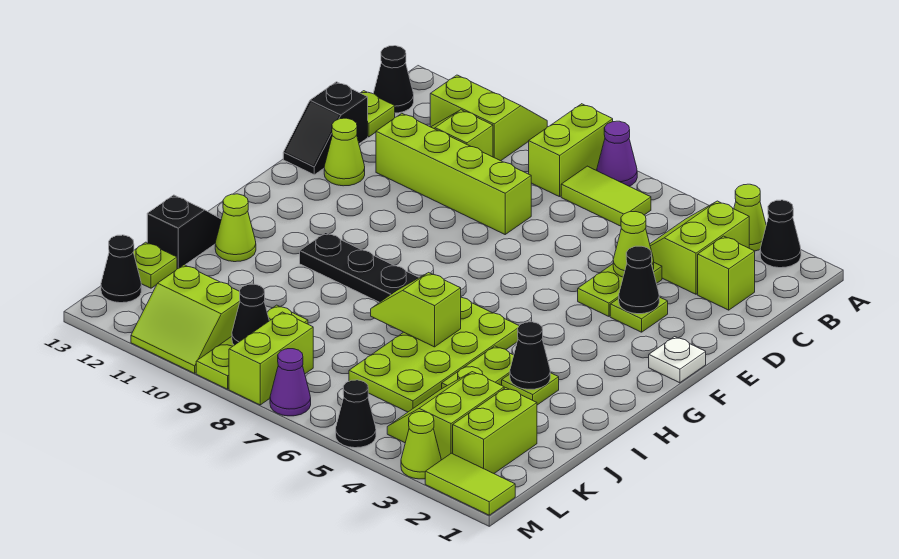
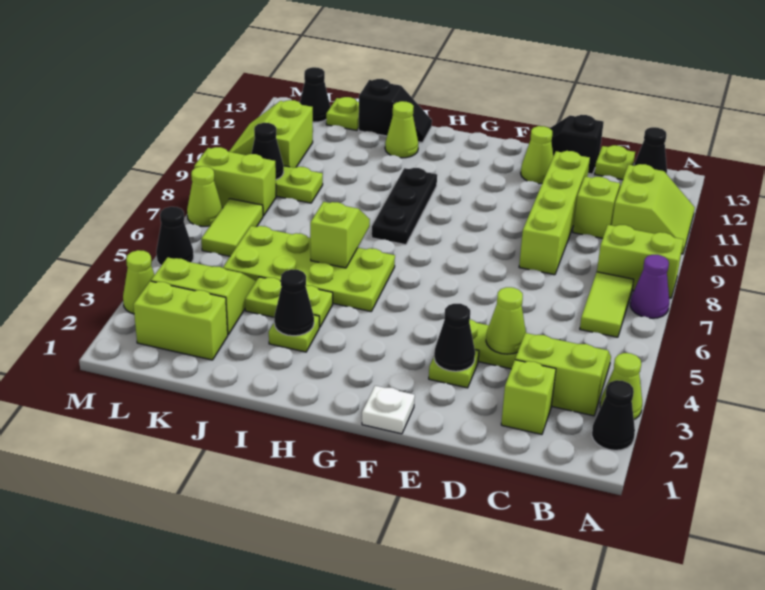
lime 1x2 tile [425,453,515,515] -> lime 1x2 tile moved to [201,199,263,256]
purple 1x1 cone [270,349,311,416] -> lime 1x1 cone [187,166,222,226]

